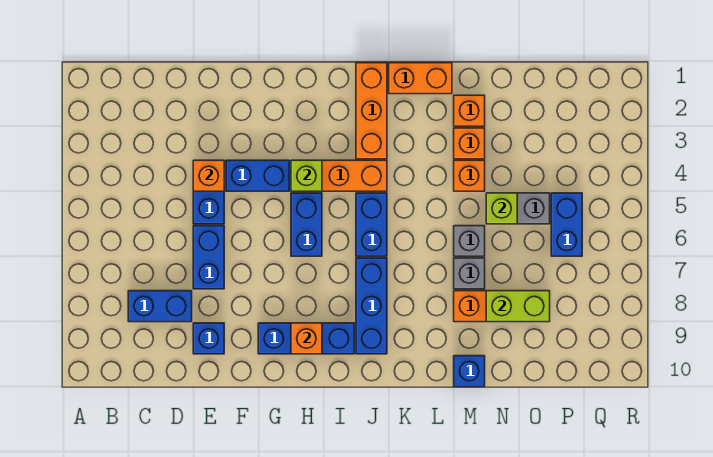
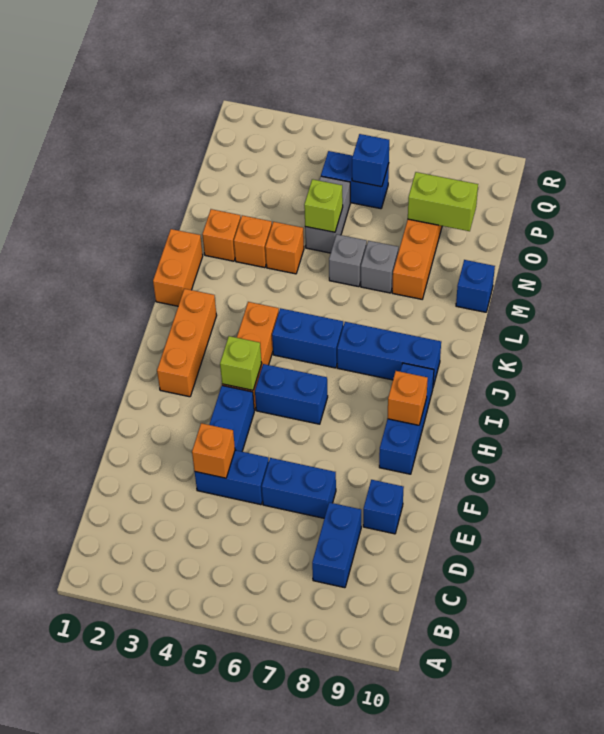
orange 1x3 brick [356,63,387,159] -> orange 1x3 brick turned to [157,289,217,397]
lime 1x2 brick [486,291,550,322] -> lime 1x2 brick turned to [408,172,478,231]
none -> blue 1x1 brick [352,134,389,187]

